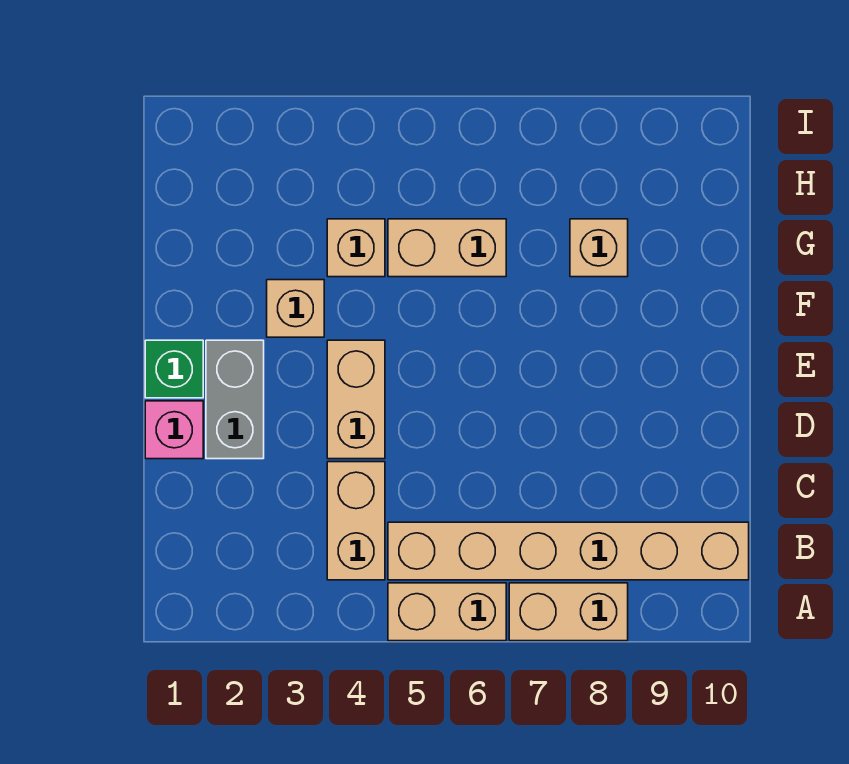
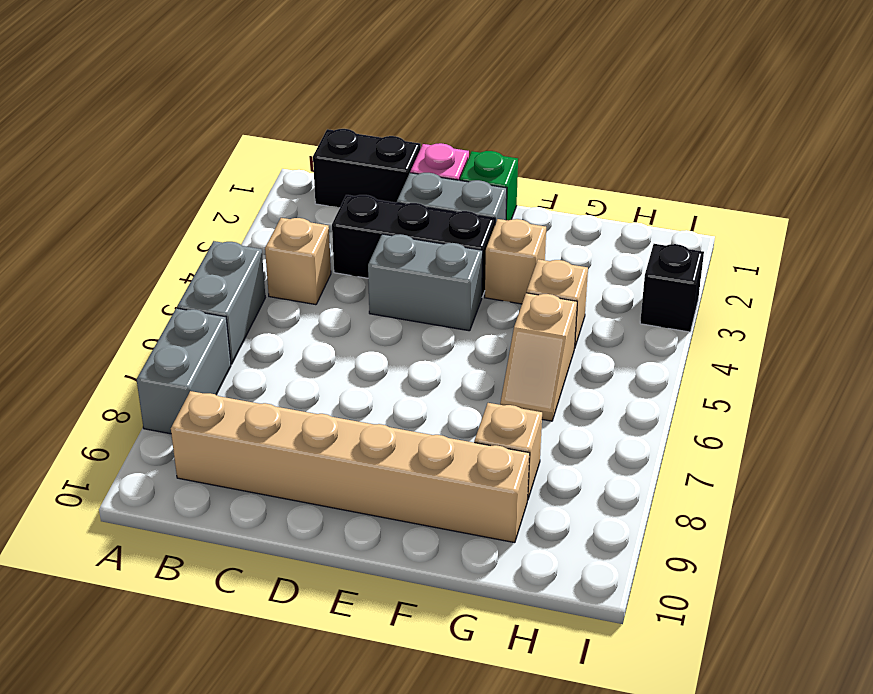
tan 1x2 brick [388,583,506,641] -> grey 1x2 brick [177,241,265,364]
tan 1x2 brick [509,583,628,641] -> grey 1x2 brick [137,308,231,434]
none -> black 1x2 brick [313,129,421,208]
tan 1x2 brick [327,462,385,580] -> tan 1x1 brick [265,218,331,305]
tan 1x6 brick [388,522,749,580] -> tan 1x6 brick turned to [171,391,530,543]
none -> black 1x3 brick [332,195,495,297]
tan 1x2 brick [327,340,385,459] -> grey 1x2 brick [368,234,483,331]
tan 1x2 brick [388,219,506,277] -> tan 1x2 slope [500,293,577,421]
none -> black 1x1 brick [640,244,704,332]

